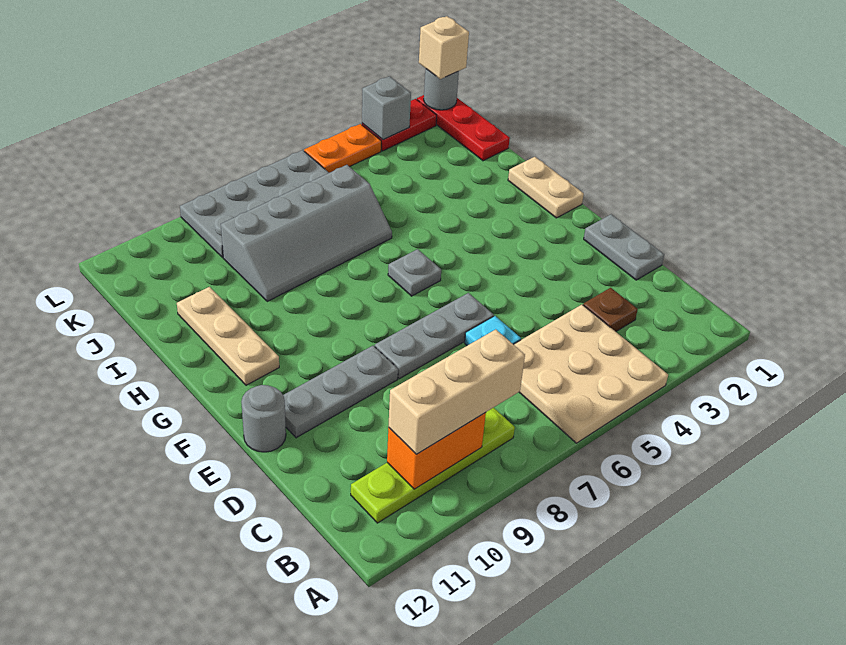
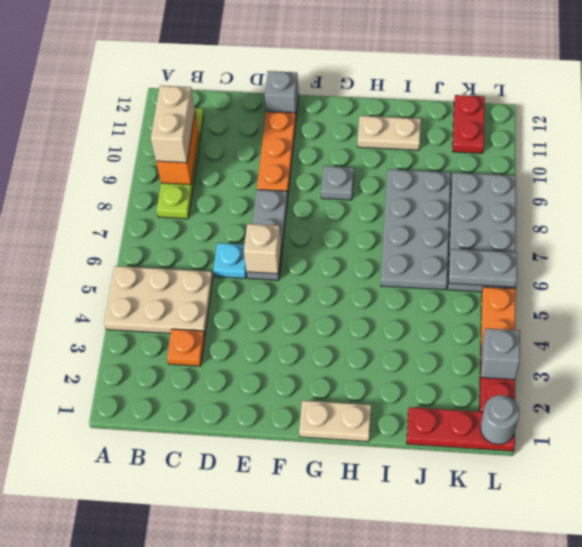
tan 3x3 plate [513,305,668,443] -> tan 2x3 plate [104,266,213,335]
tan 1x3 brick [388,329,525,454] -> tan 1x2 brick [151,86,195,163]
brown 1x1 plate [583,288,638,332] -> orange 1x1 plate [167,329,205,366]
grey 1x2 plate [584,214,664,280] -> grey 1x2 plate moved to [449,249,517,287]
grey 1x3 plate [283,346,398,438] -> orange 1x3 plate [257,111,296,194]
grey 1x1 round brick [241,385,286,452] -> grey 1x1 brick [265,71,299,116]
grey 1x1 plate [388,249,441,296] -> grey 1x1 plate moved to [321,166,354,200]
tan 1x3 plate [177,287,279,385] -> tan 1x2 plate [358,116,421,150]
grey 2x4 slope [221,165,392,301] -> grey 2x4 plate [381,169,451,290]
none -> red 1x2 plate [453,95,485,153]
tan 1x1 brick [419,16,469,79] -> tan 1x1 brick moved to [244,224,281,274]

